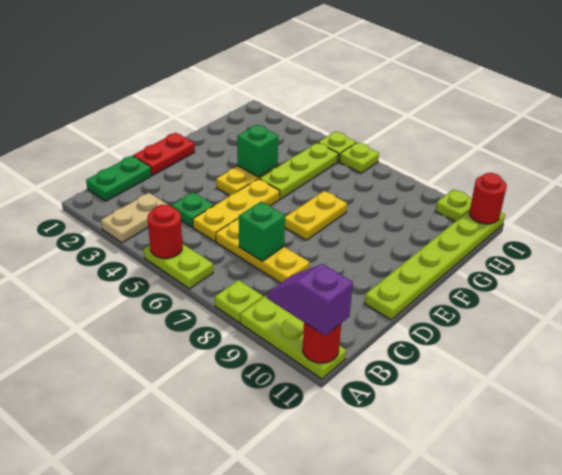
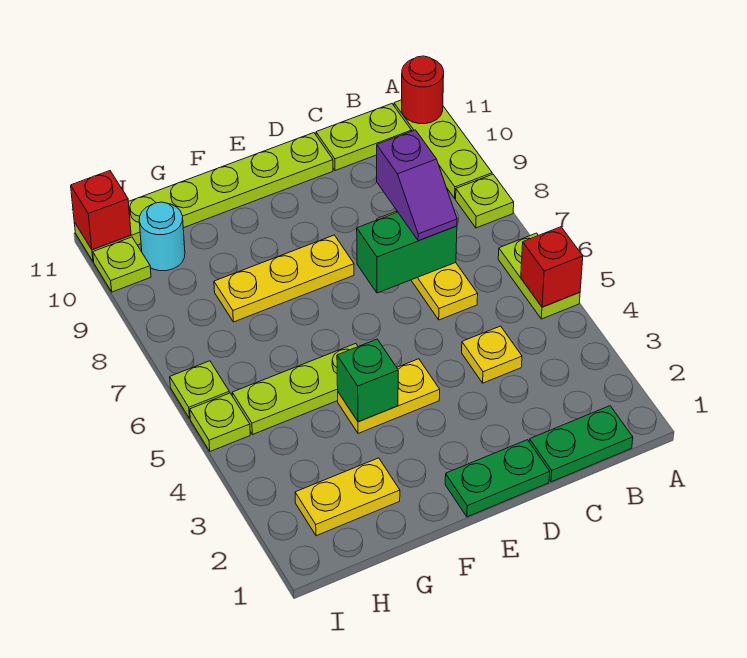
tan 1x2 plate [101,193,168,243] -> none
red 1x1 round brick [148,205,182,258] -> red 1x1 brick [521,227,583,307]
purple 1x2 slope [268,264,353,336] -> purple 1x2 slope moved to [377,130,457,241]
none -> lime 1x2 plate [316,104,411,171]
green 1x1 plate [171,192,214,227] -> yellow 1x1 plate [462,326,522,383]
yellow 1x3 plate [193,179,280,241] -> yellow 1x3 plate moved to [214,235,354,322]
green 1x1 brick [239,201,285,261] -> green 1x2 brick [357,212,457,293]
red 1x2 plate [133,133,195,175] -> green 1x2 plate [445,440,550,517]
yellow 1x2 plate [285,191,347,240] -> yellow 1x2 plate moved to [295,458,400,536]
none -> cyan 1x1 round brick [139,202,185,271]
red 1x1 round brick [469,173,507,224] -> red 1x1 brick [71,171,131,250]

